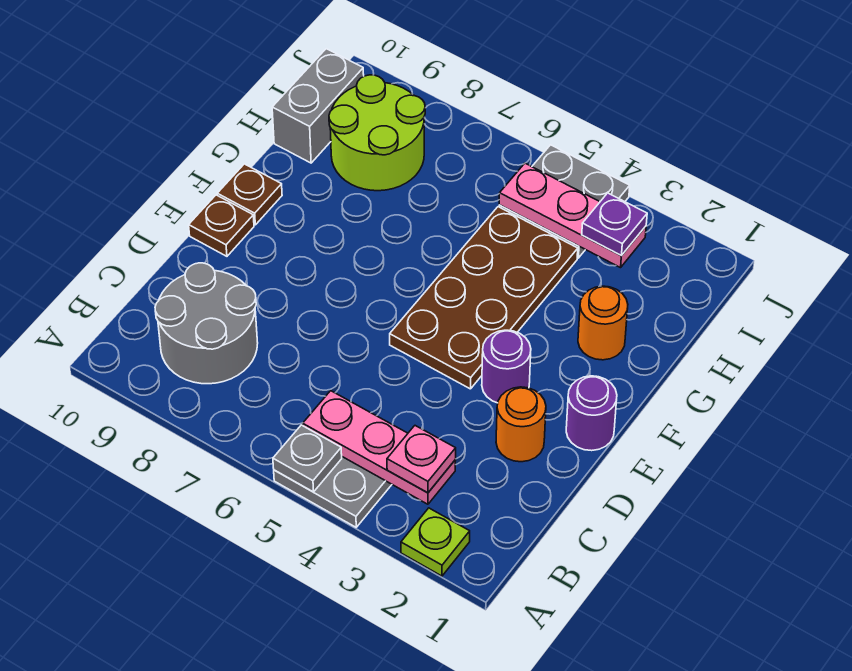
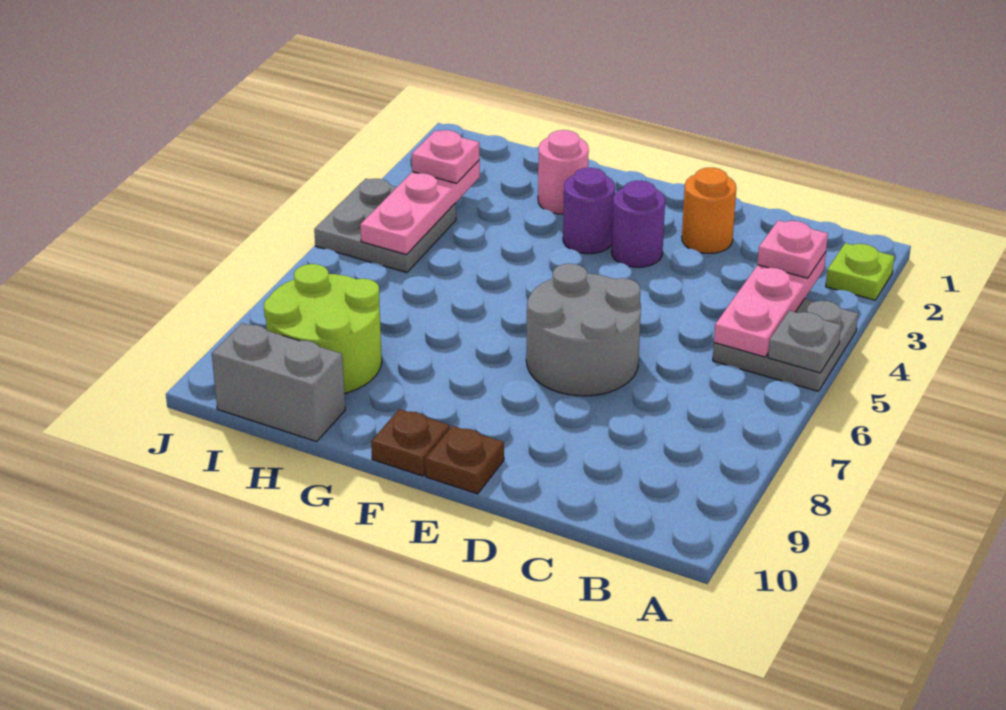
grey 2x2 round brick [155,263,258,384] -> grey 2x2 round brick moved to [526,264,641,396]
purple 1x1 round brick [566,376,617,451] -> purple 1x1 round brick moved to [563,168,615,254]
brown 2x4 plate [390,207,578,389] -> none
orange 1x1 round brick [578,286,628,360] -> pink 1x1 round brick [538,130,589,214]
purple 1x1 plate [582,193,647,255] -> pink 1x1 plate [412,130,480,183]

